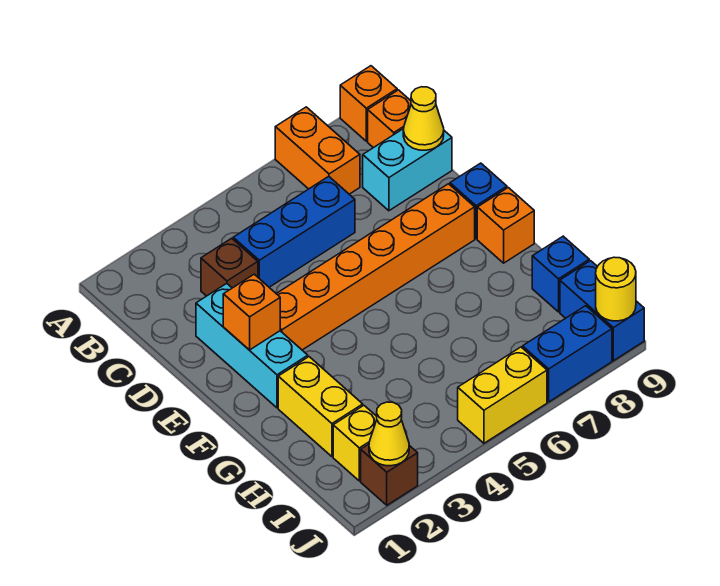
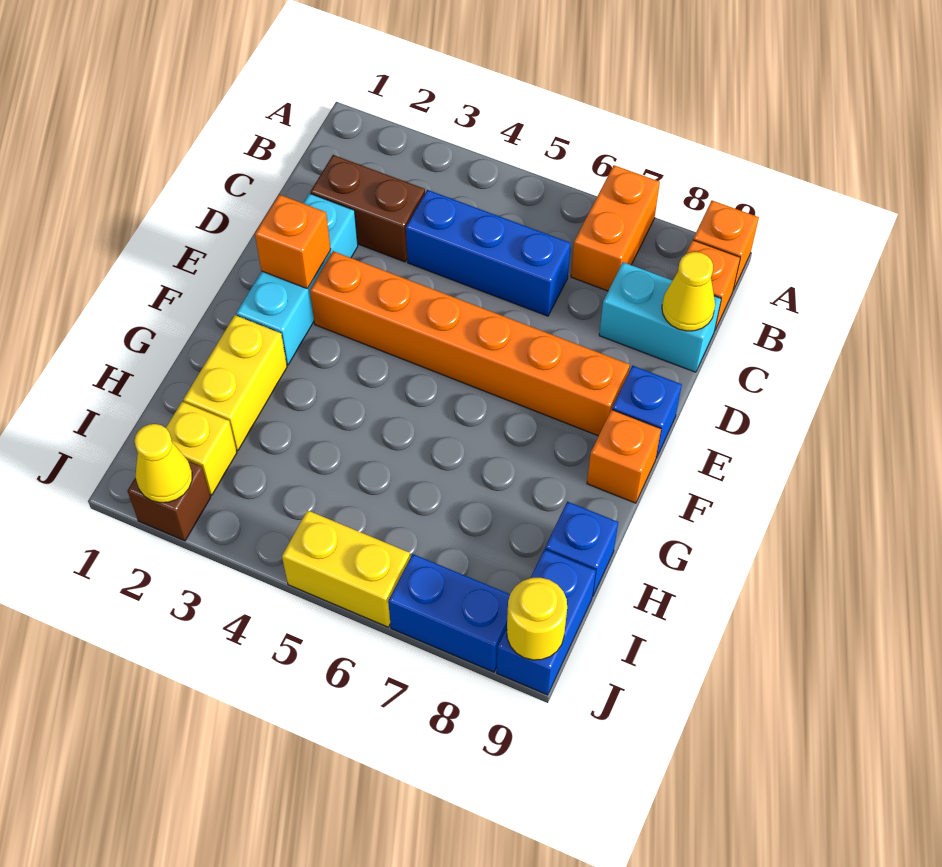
brown 1x1 brick [201,238,258,296] -> brown 1x2 brick [311,155,425,262]

